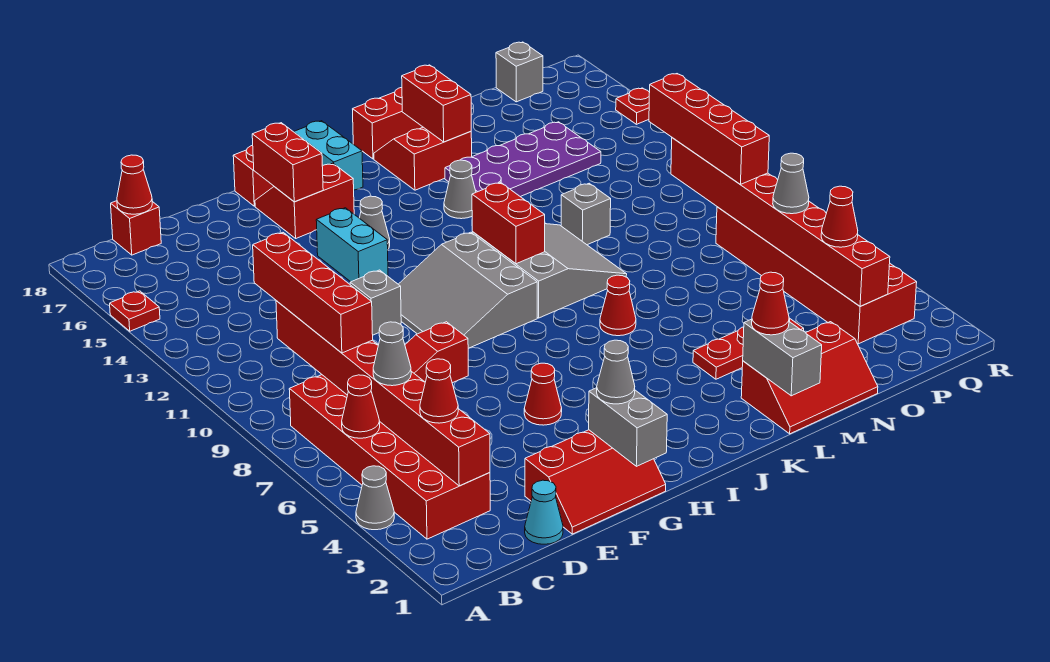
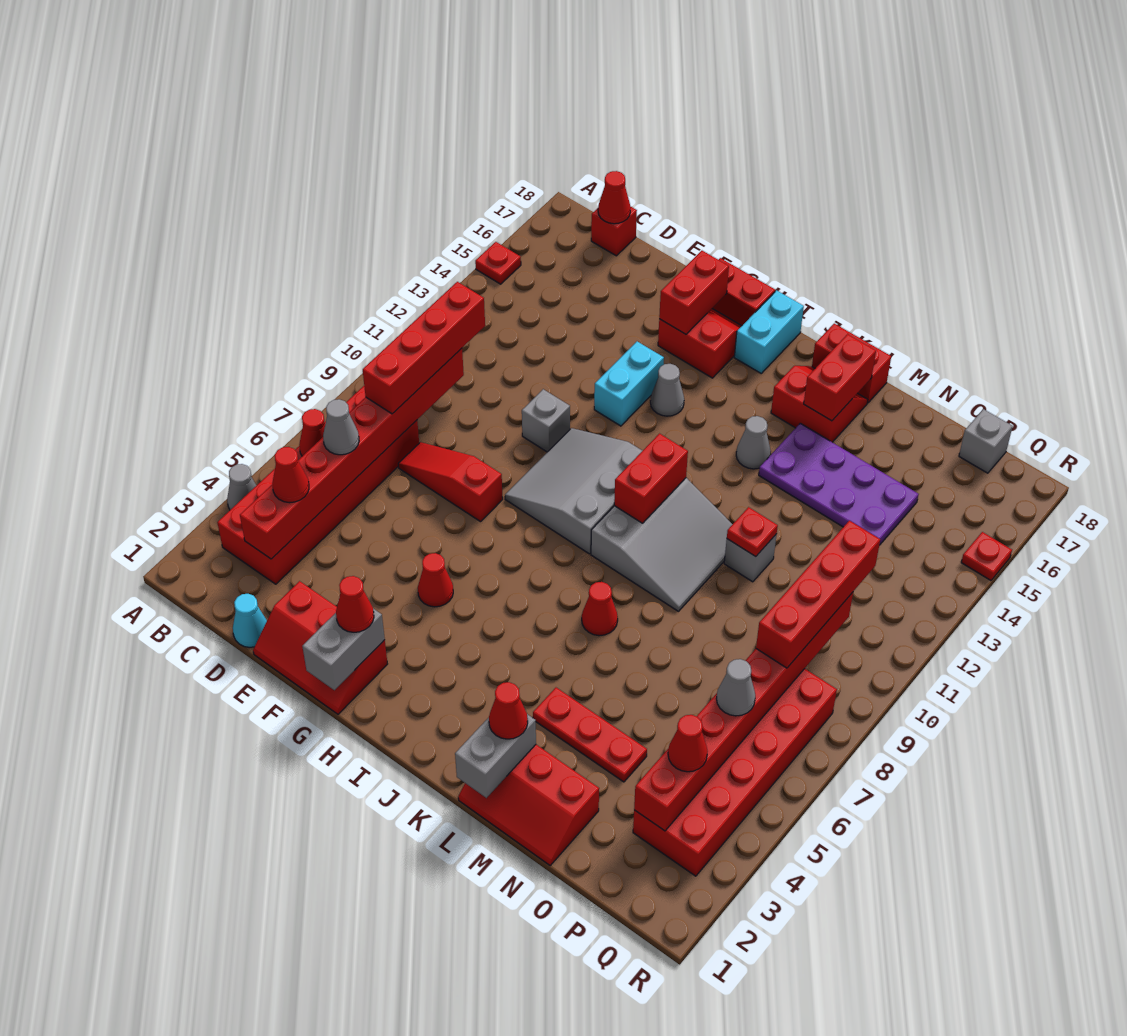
grey 1x1 cone [597,340,635,404] -> red 1x1 cone [336,576,374,632]
none -> red 1x1 plate [727,507,778,557]

